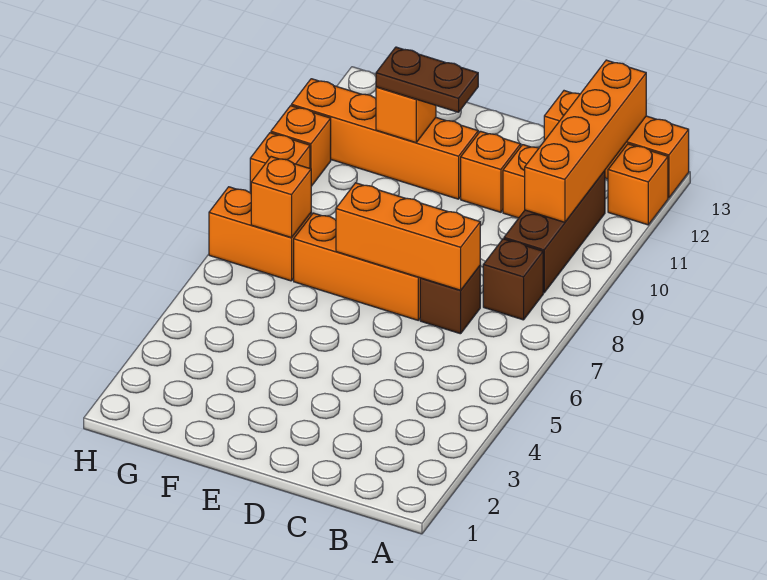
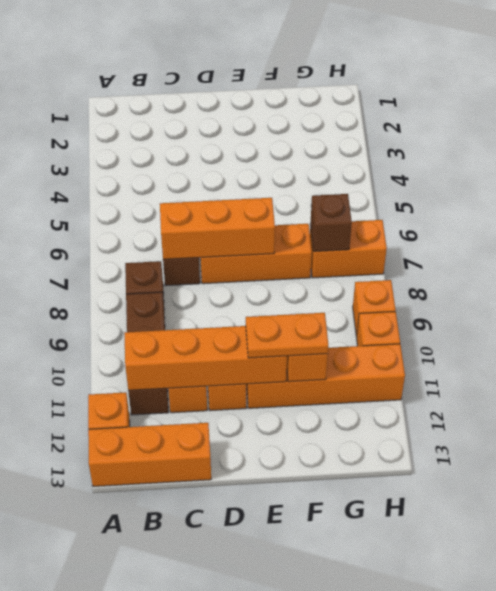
orange 1x4 brick [525,60,646,222] -> orange 1x4 brick turned to [124,326,287,390]
brown 1x2 plate [376,47,478,112] -> orange 1x2 plate [246,313,328,358]
orange 1x1 brick [251,157,311,238] -> brown 1x1 brick [310,194,352,252]

